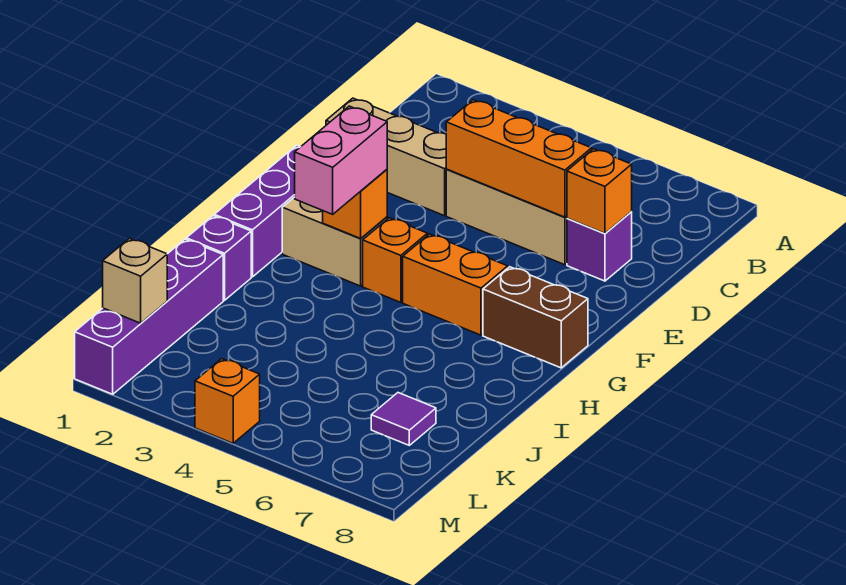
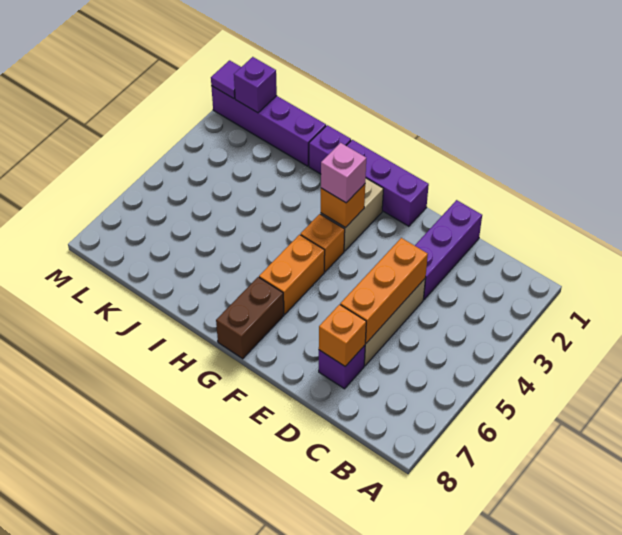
tan 1x3 brick [326,98,447,216] -> purple 1x3 brick [415,200,482,300]
pink 1x2 brick [295,106,387,214] -> pink 1x1 brick [321,143,366,203]
purple 1x1 tile [371,393,436,445] -> purple 1x1 tile moved to [211,60,241,99]
tan 1x1 brick [103,239,167,323] -> purple 1x1 brick [234,57,277,113]
orange 1x1 brick [195,359,260,443] -> none

